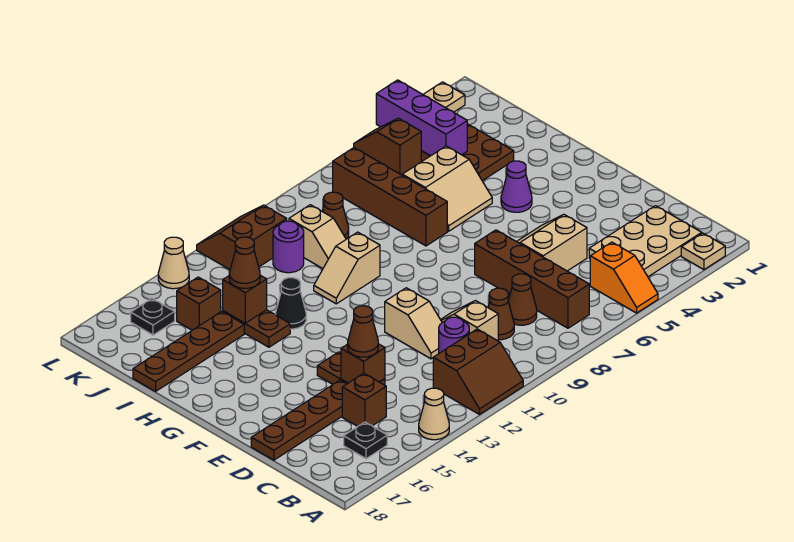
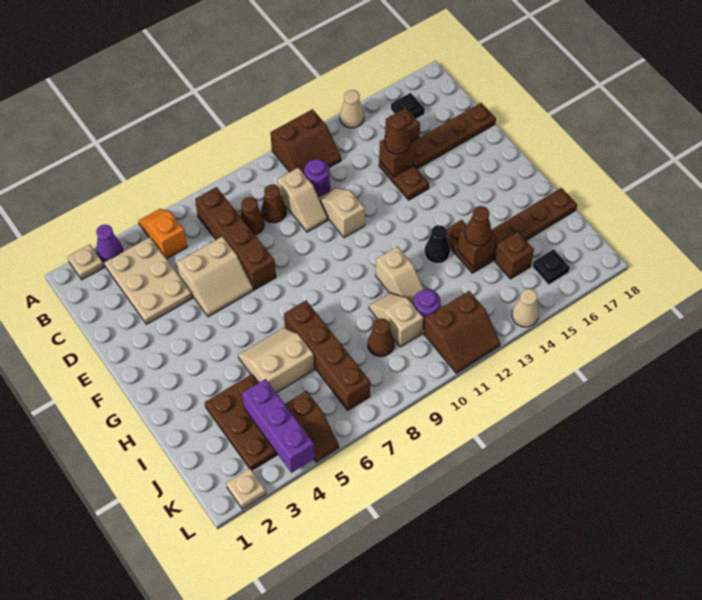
brown 2x2 slope [433,329,523,414] -> brown 2x2 slope turned to [270,109,341,175]
tan 2x3 plate [589,206,702,277] -> tan 2x3 plate turned to [104,237,192,324]
purple 1x1 cone [501,161,532,212] -> purple 1x1 cone moved to [96,224,123,262]
tan 1x2 slope [314,232,380,304] -> tan 1x2 slope turned to [376,246,424,306]

